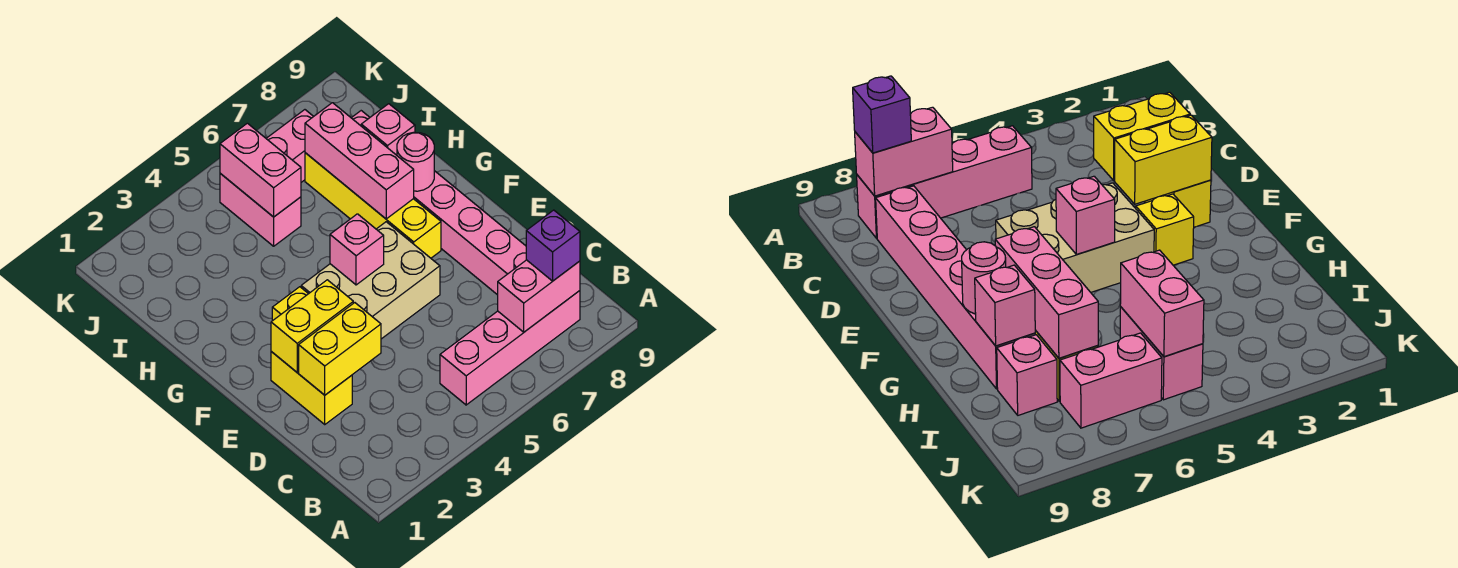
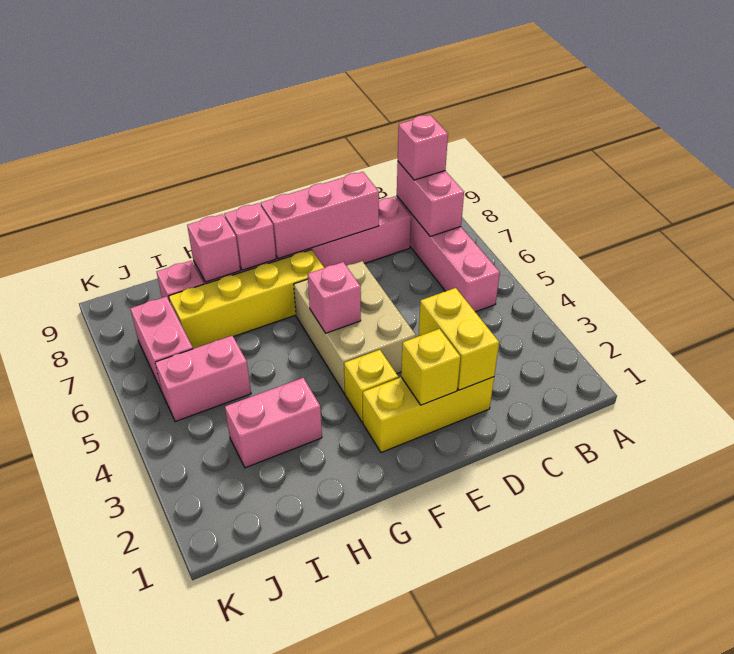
purple 1x1 brick [526,210,580,281] -> pink 1x1 brick [398,115,448,180]
yellow 1x2 brick [271,352,352,424] -> yellow 1x3 brick [363,377,494,453]
yellow 1x2 brick [271,280,353,372] -> yellow 1x1 brick [401,329,460,405]
pink 1x3 brick [305,103,414,219] -> pink 1x3 brick moved to [261,172,379,259]
pink 1x1 round brick [397,132,434,191] -> pink 1x1 brick [224,203,276,270]
pink 1x2 brick [220,123,301,217] -> pink 1x2 brick moved to [225,378,322,468]

